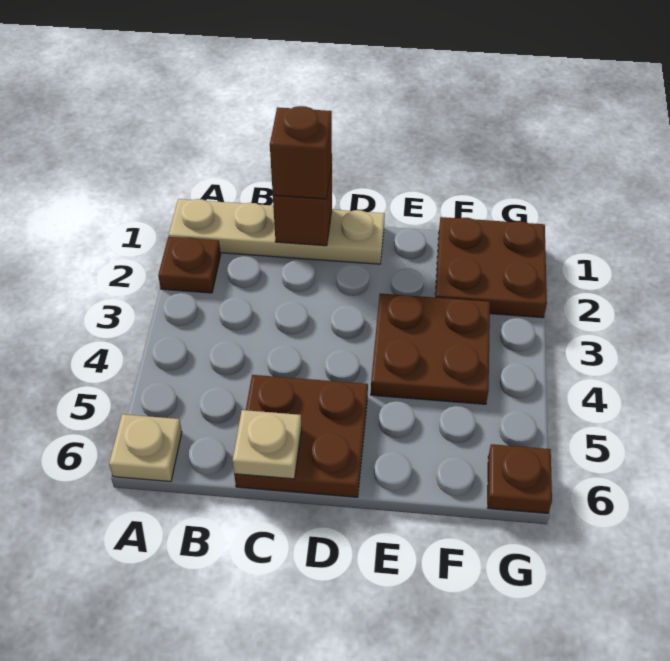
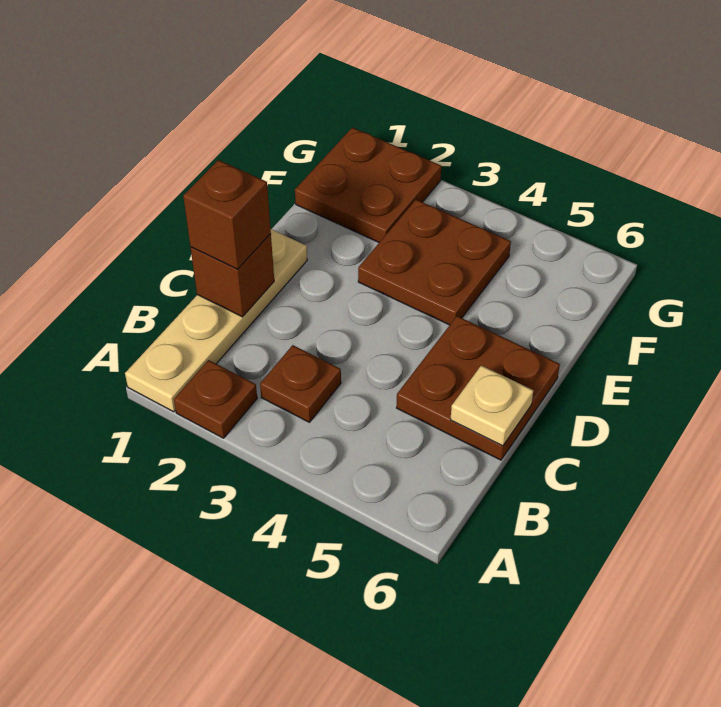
tan 1x1 plate [109,414,182,482] -> none
brown 1x1 plate [488,444,552,513] -> brown 1x1 plate moved to [260,345,341,422]

